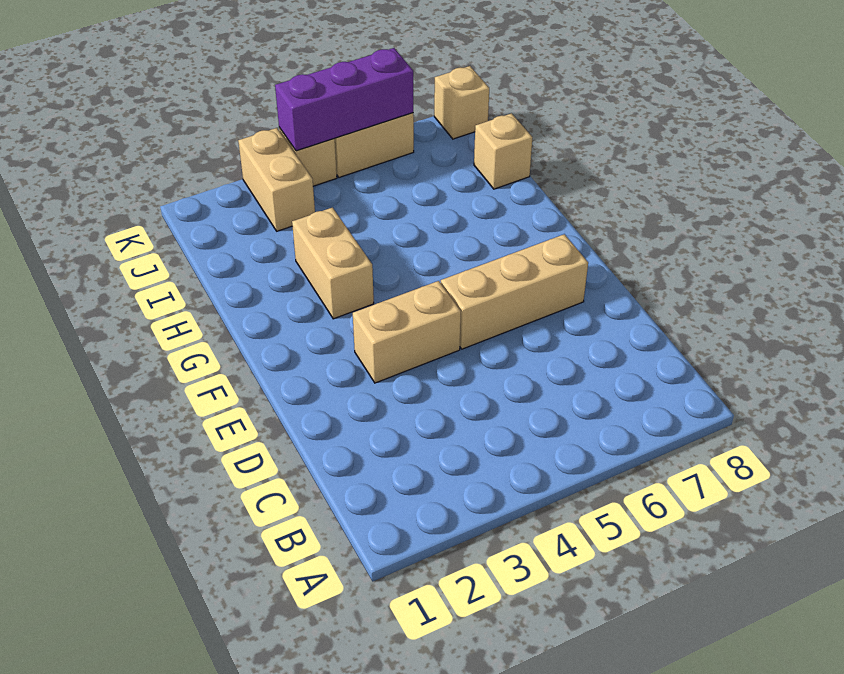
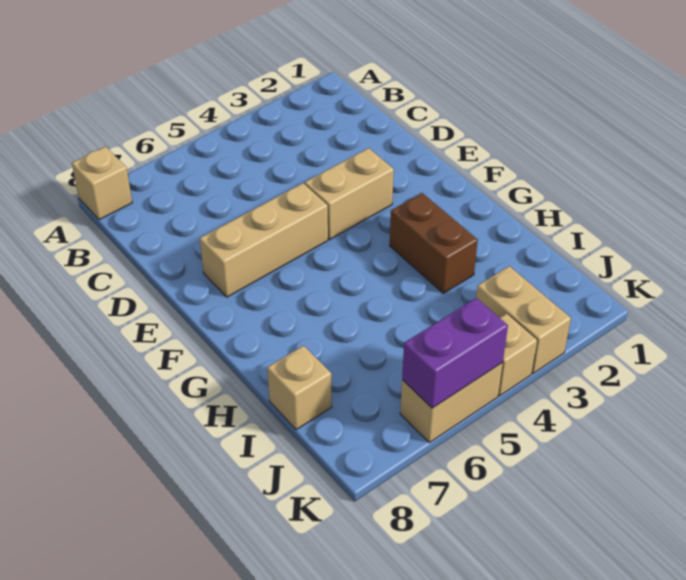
tan 1x2 brick [292,208,374,319] -> brown 1x2 brick [390,193,478,293]
purple 1x3 brick [275,48,413,151] -> purple 1x2 brick [402,298,508,408]
tan 1x1 brick [434,66,489,139] -> tan 1x1 brick moved to [72,147,132,220]

